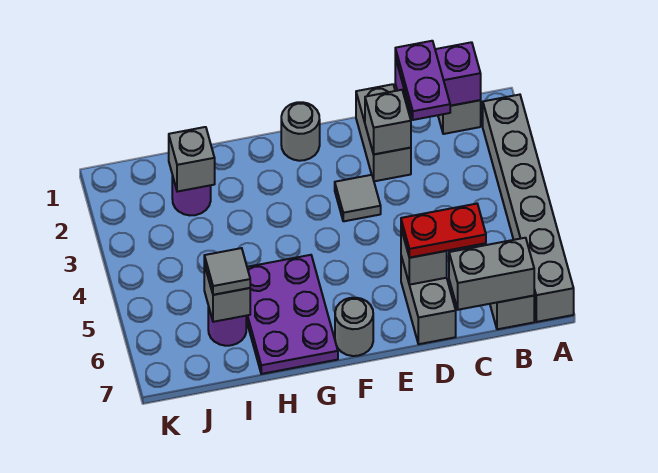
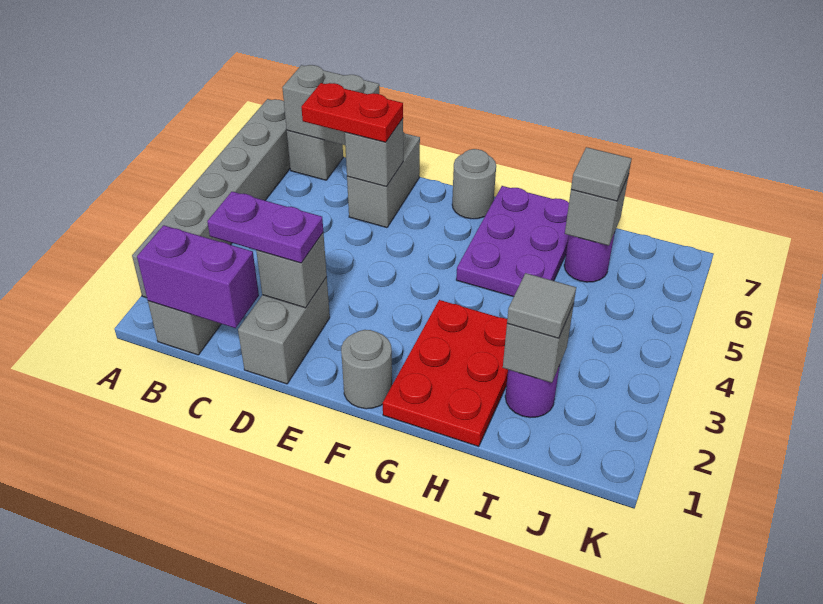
purple 1x2 plate [395,41,450,120] -> purple 1x2 plate turned to [207,192,323,263]
grey 1x1 tile [335,175,381,221] -> grey 1x1 tile moved to [507,273,576,338]
none -> red 2x3 plate [383,300,508,447]

